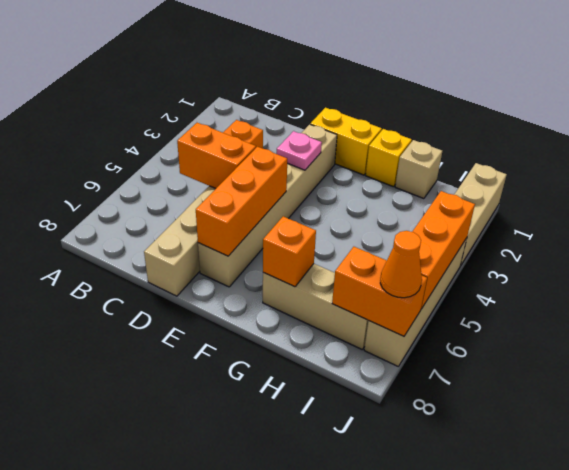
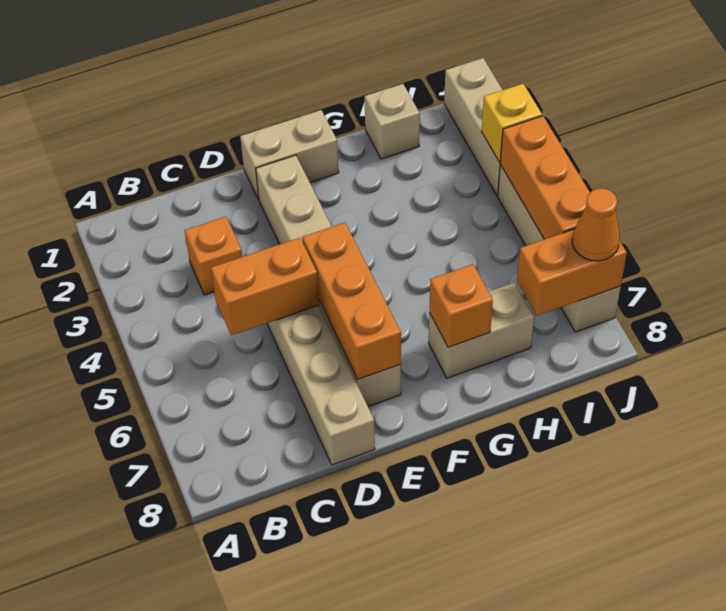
yellow 1x2 brick [310,108,382,175] -> tan 1x2 brick [240,110,339,200]
pink 1x1 plate [277,131,322,170] -> none
yellow 1x1 brick [366,129,412,187] -> yellow 1x1 brick moved to [482,84,542,162]
tan 1x3 brick [263,264,369,350] -> tan 1x2 brick [429,282,534,378]

